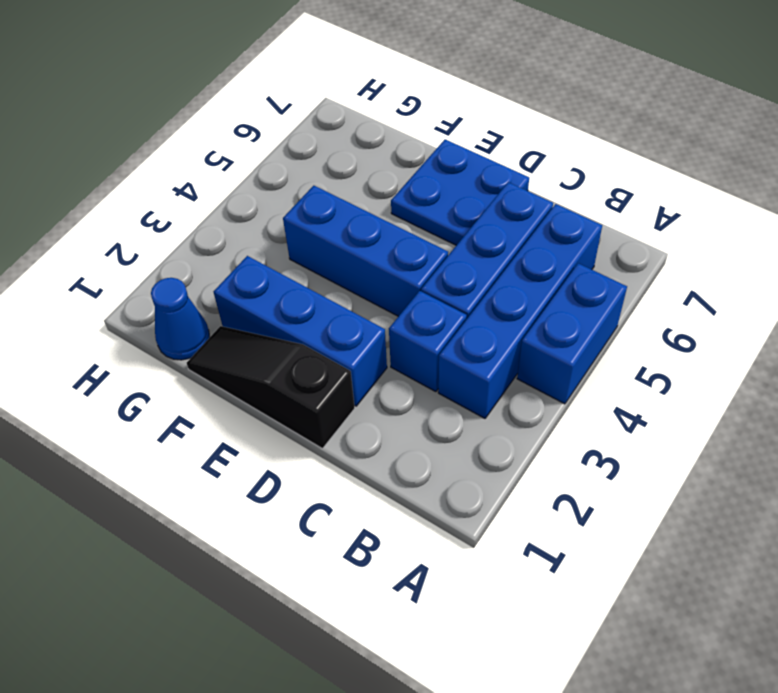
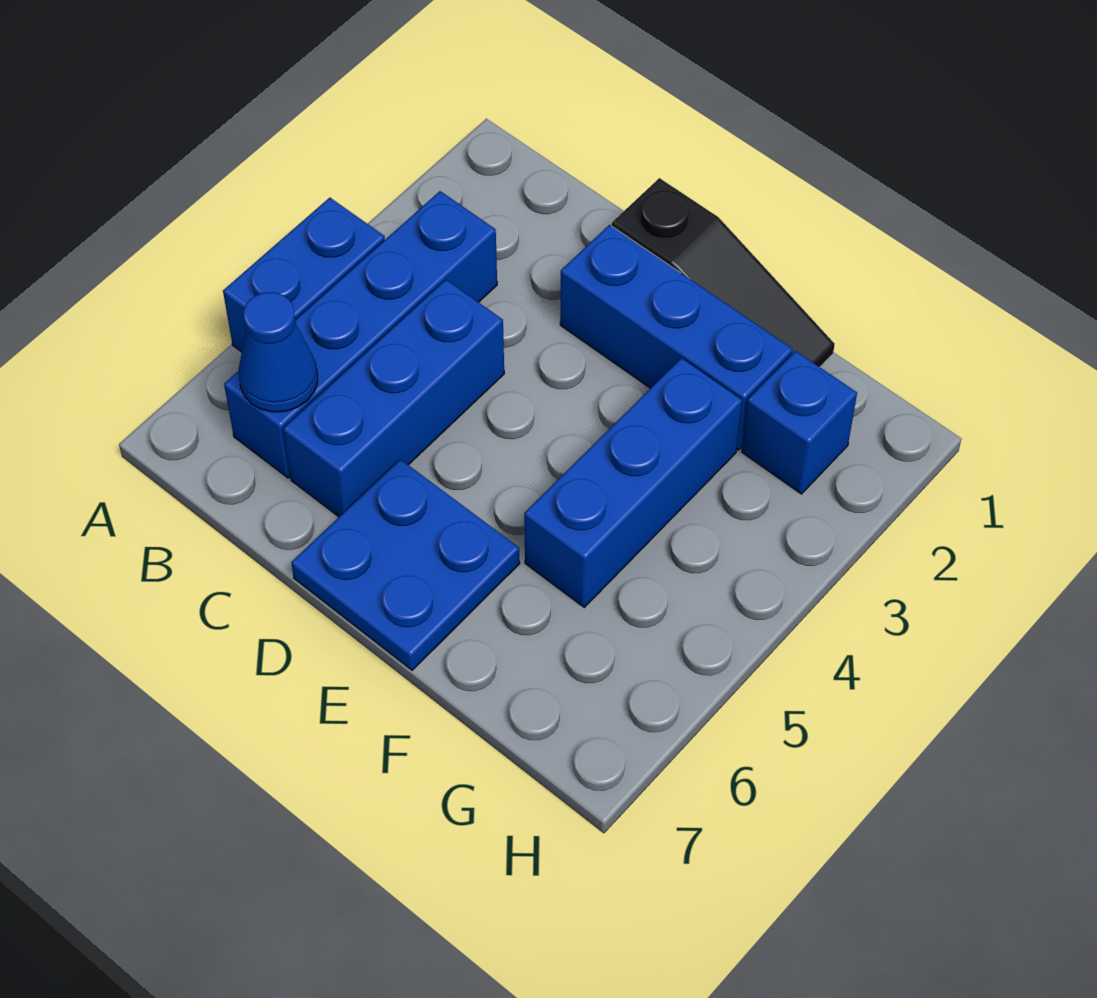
blue 1x1 brick [389,291,467,392] -> blue 1x1 brick moved to [742,351,857,494]
blue 1x3 brick [283,186,448,316] -> blue 1x3 brick turned to [524,358,742,607]
blue 1x1 cone [151,278,210,360] -> blue 1x1 cone moved to [239,292,318,412]

